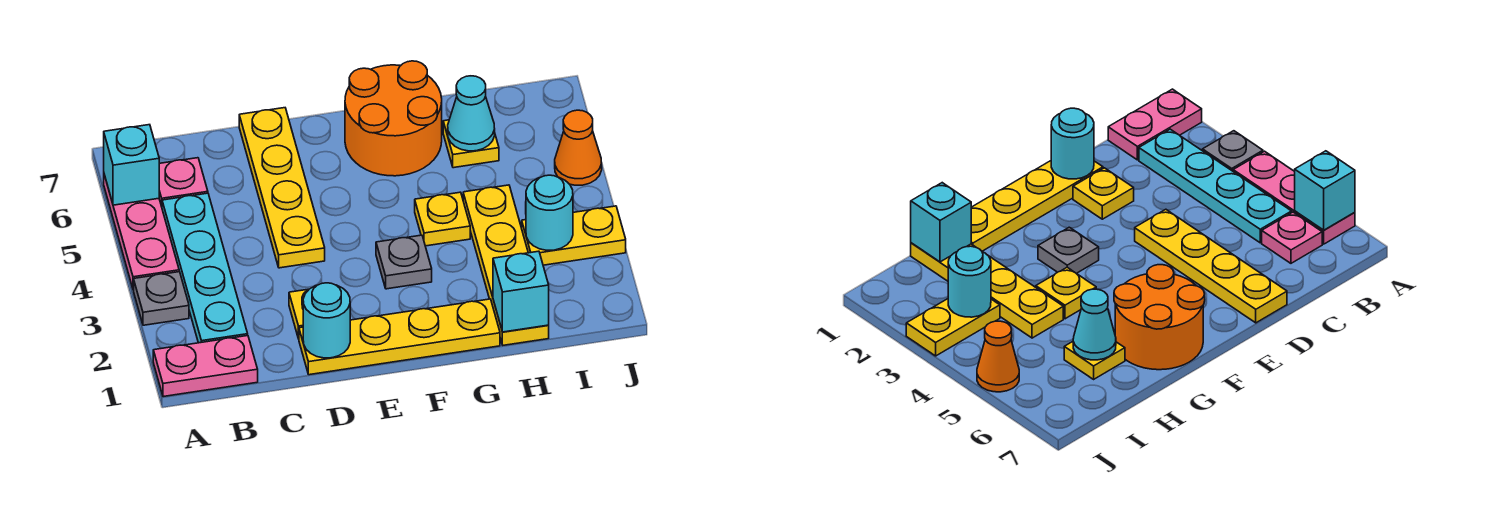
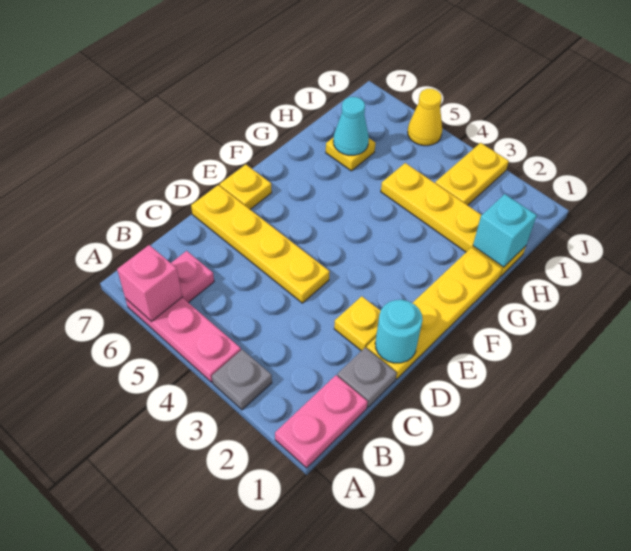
cyan 1x1 brick [104,125,159,205] -> pink 1x1 brick [117,245,182,321]
cyan 1x4 plate [162,193,248,343] -> none
grey 1x1 plate [376,235,432,289] -> grey 1x1 plate moved to [337,347,397,407]
orange 2x2 round brick [345,61,442,176] -> none
yellow 1x1 plate [415,192,470,246] -> yellow 1x1 plate moved to [220,165,272,209]
cyan 1x1 round brick [526,175,573,250] -> none
orange 1x1 cone [555,110,602,185] -> yellow 1x1 cone [408,89,442,146]

